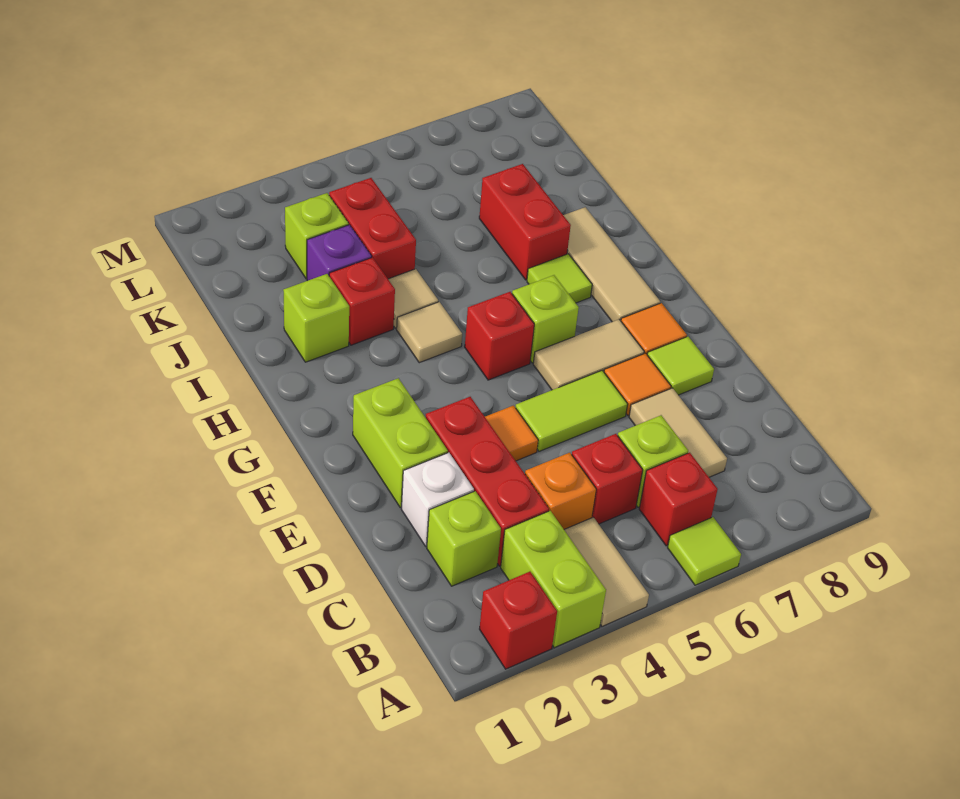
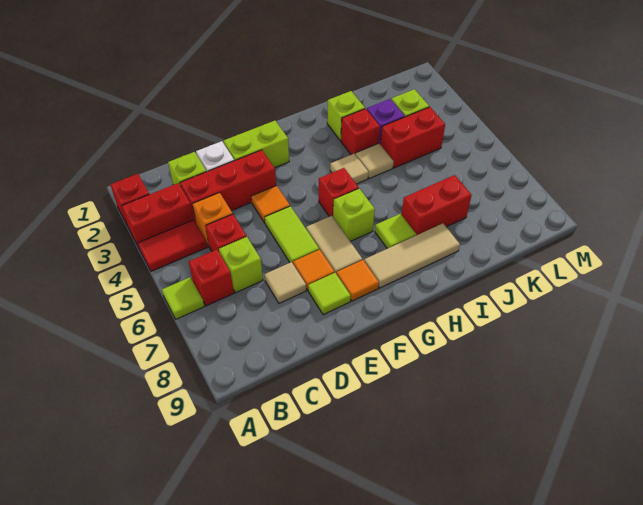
lime 1x2 brick [501,511,606,648] -> red 1x2 brick [122,183,194,247]
tan 1x2 tile [564,517,649,626] -> red 1x2 tile [138,220,207,271]
tan 1x2 tile [629,388,727,477] -> tan 1x1 tile [264,262,306,303]

